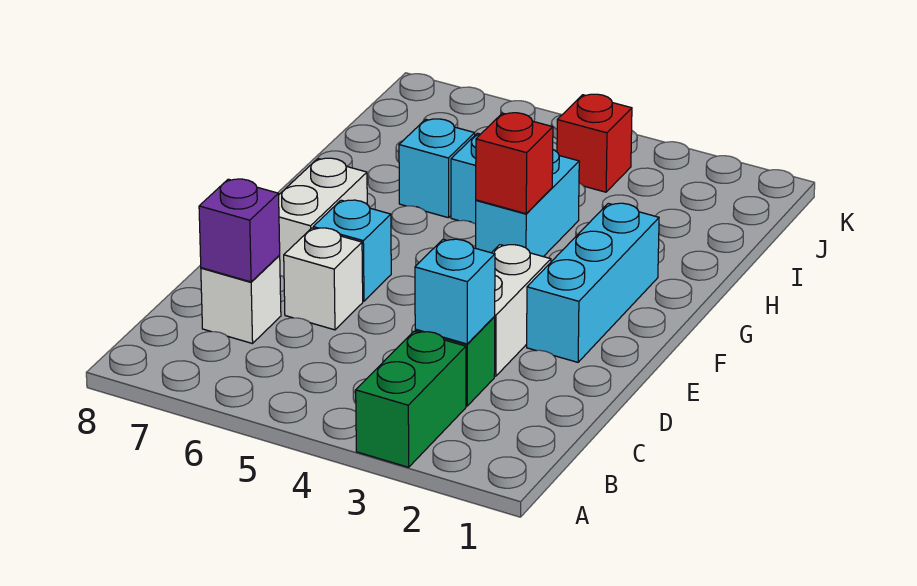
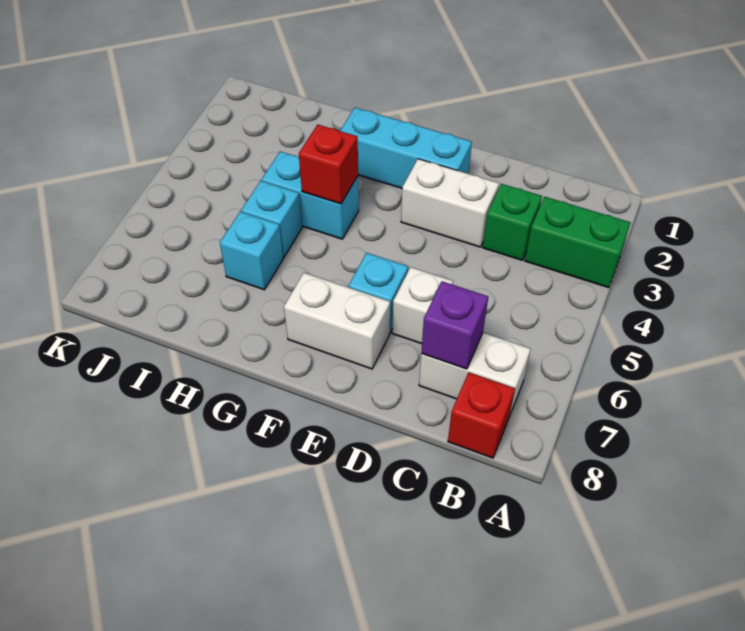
cyan 1x1 brick [415,239,495,344] -> none
white 1x1 brick [201,256,281,344] -> white 1x2 brick [419,333,531,416]
red 1x1 brick [557,94,632,192] -> red 1x1 brick moved to [448,372,515,458]

